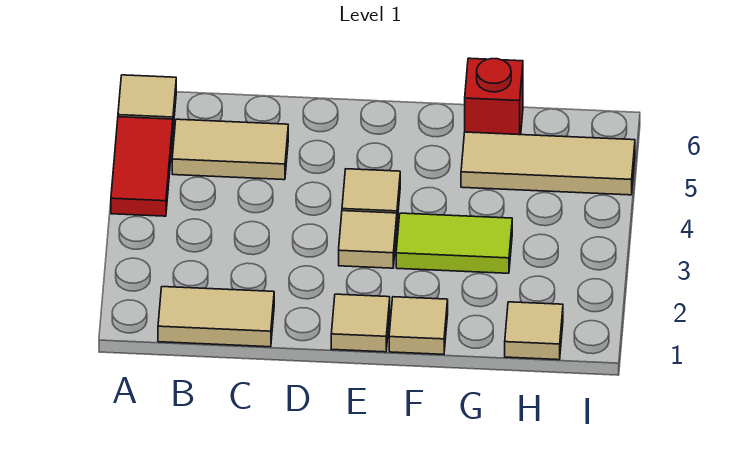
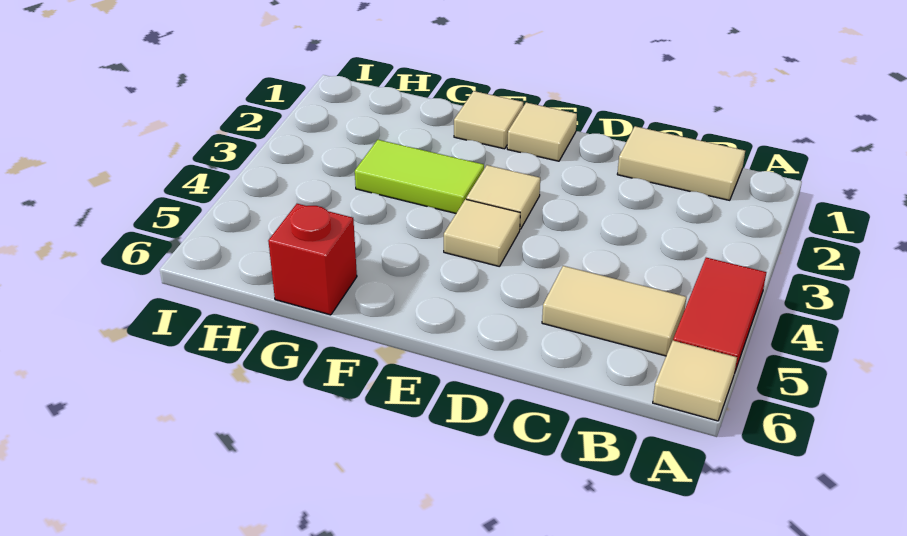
tan 1x3 tile [461,132,635,195] -> none
tan 1x1 tile [505,302,563,360] -> none

